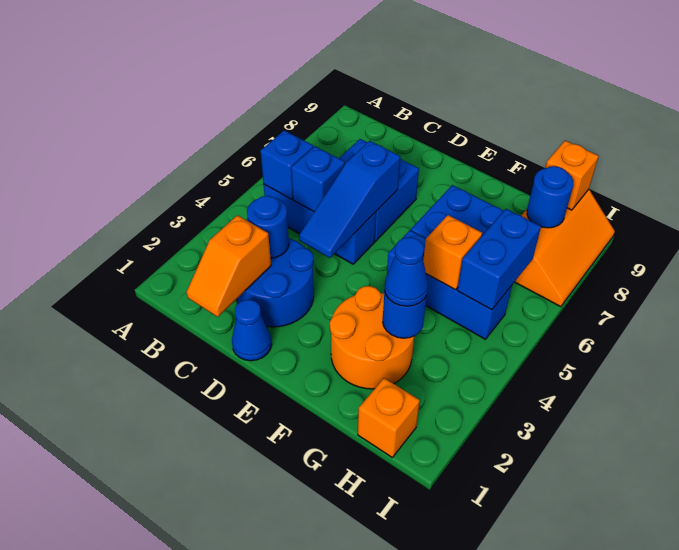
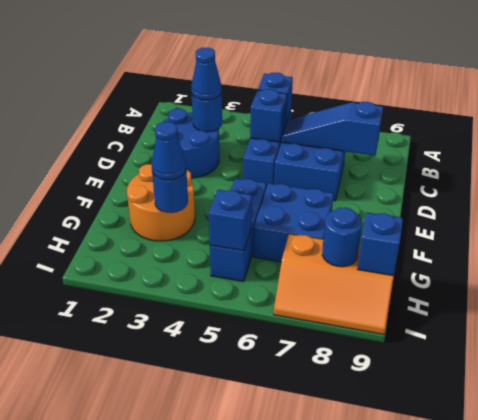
orange 1x2 slope [186,215,271,317] -> none
blue 1x1 cone [232,300,272,361] -> blue 1x1 cone moved to [191,48,222,100]
blue 1x3 slope [299,141,400,258] -> blue 1x3 slope moved to [281,102,383,156]
orange 1x1 brick [423,215,482,290] -> none
orange 1x1 brick [358,378,420,457] -> none
blue 1x2 brick [457,209,541,310] -> blue 1x1 brick [209,190,252,251]
orange 1x1 brick [546,141,599,210] -> blue 1x1 brick [357,212,403,276]

